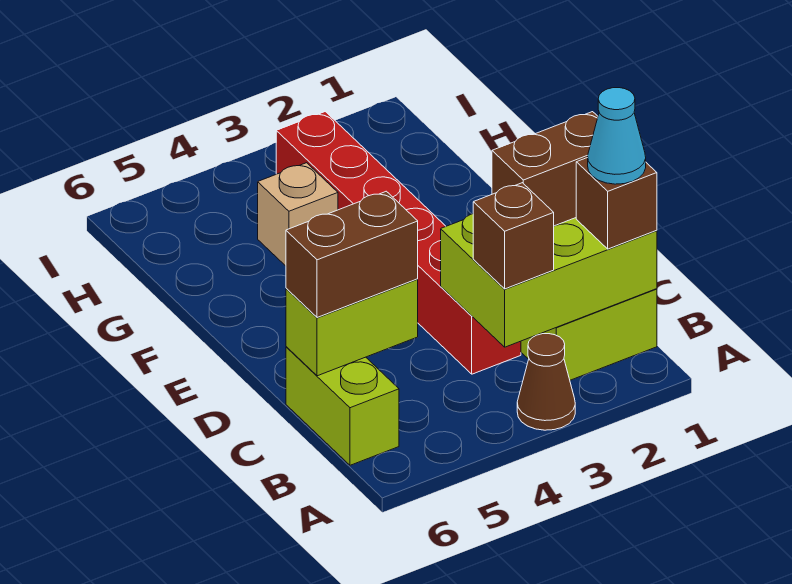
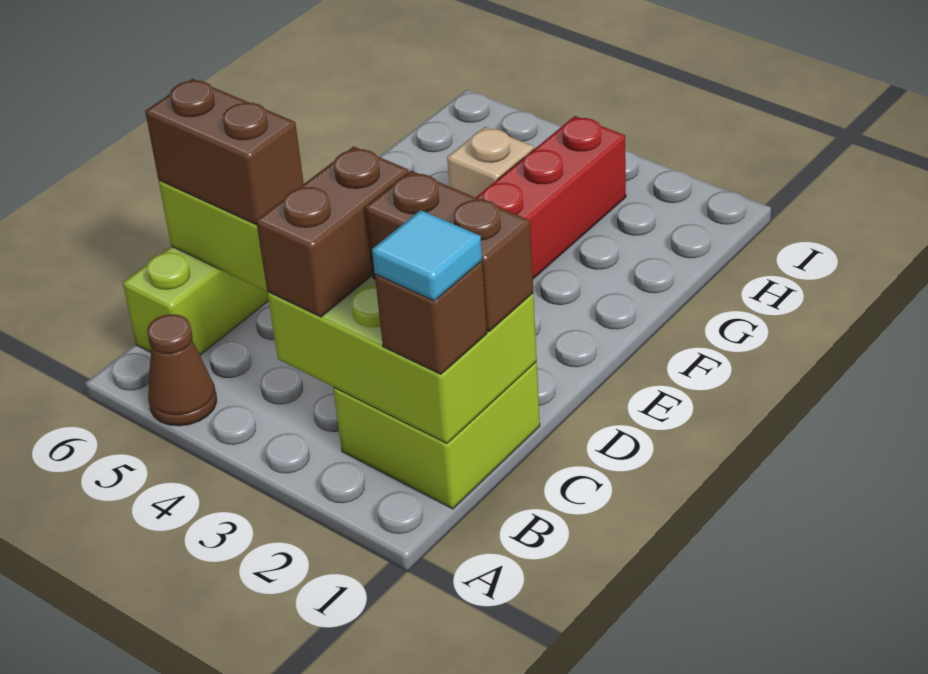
brown 1x1 cone [517,334,575,430] -> brown 1x1 cone moved to [147,314,217,426]
cyan 1x1 cone [588,88,646,184] -> cyan 1x1 tile [372,210,482,301]
brown 1x1 brick [473,183,554,289] -> brown 1x2 brick [256,146,409,317]

